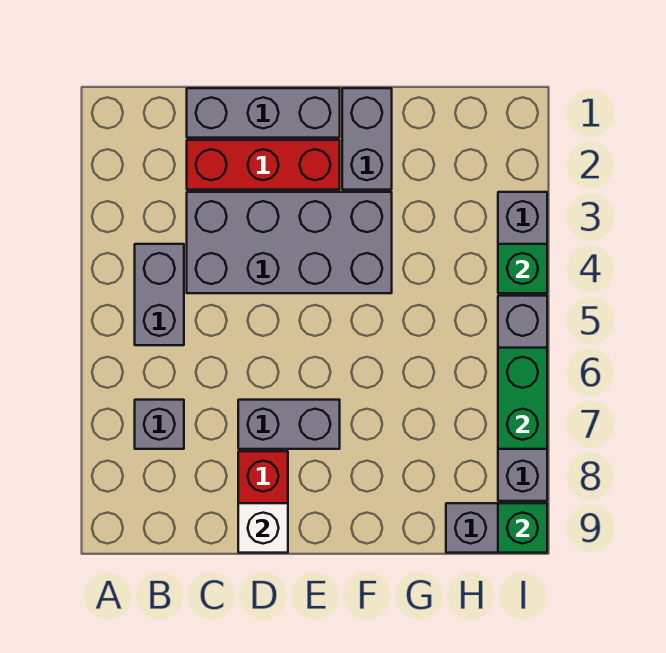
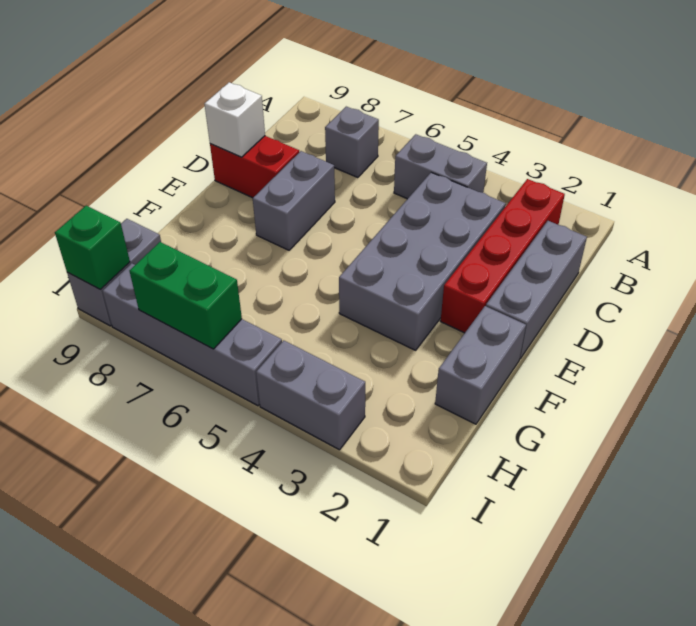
red 1x3 brick [187,140,340,190] -> red 1x4 brick [441,179,565,333]
grey 1x2 brick [342,88,392,190] -> grey 1x2 brick turned to [435,306,526,424]
green 1x1 brick [498,244,547,293] -> none

